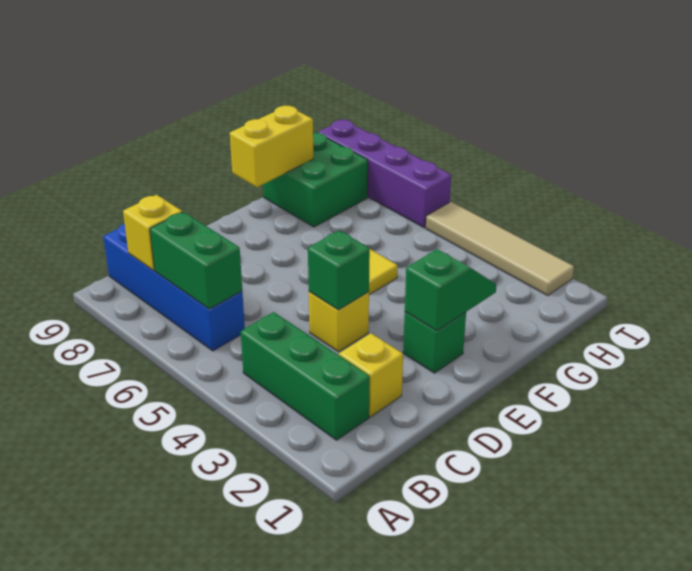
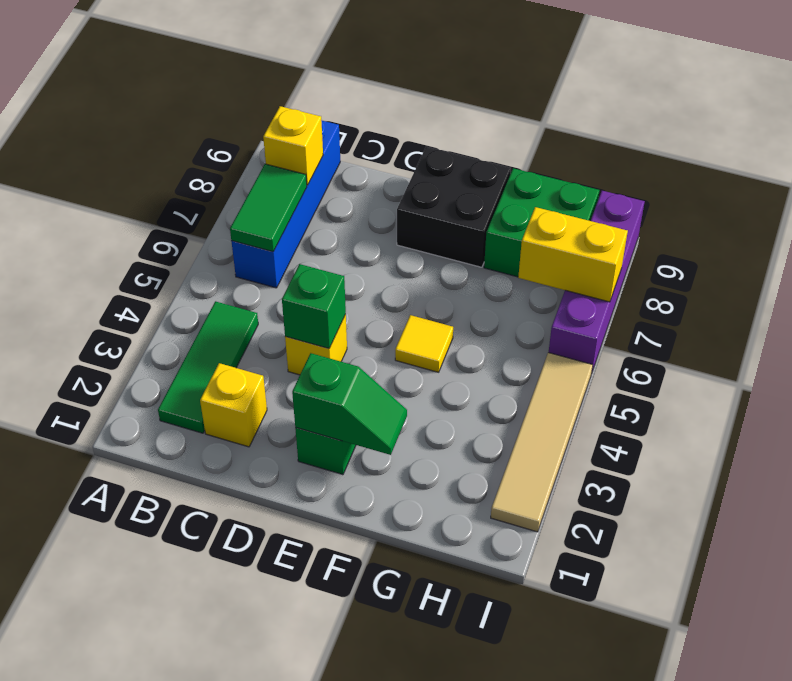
green 1x3 brick [241,312,370,440] -> green 1x3 tile [158,301,258,433]
green 1x2 brick [150,212,242,309] -> green 1x2 tile [230,164,307,252]
none -> black 2x2 brick [397,147,511,267]
yellow 1x2 brick [230,106,314,187] -> yellow 1x2 brick moved to [518,207,628,302]

